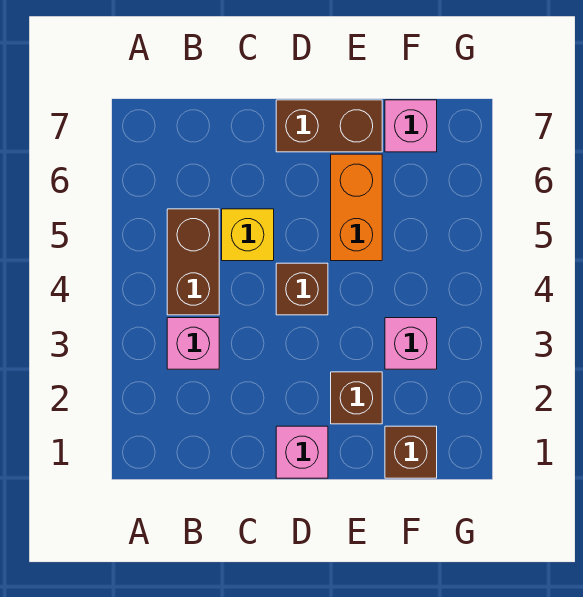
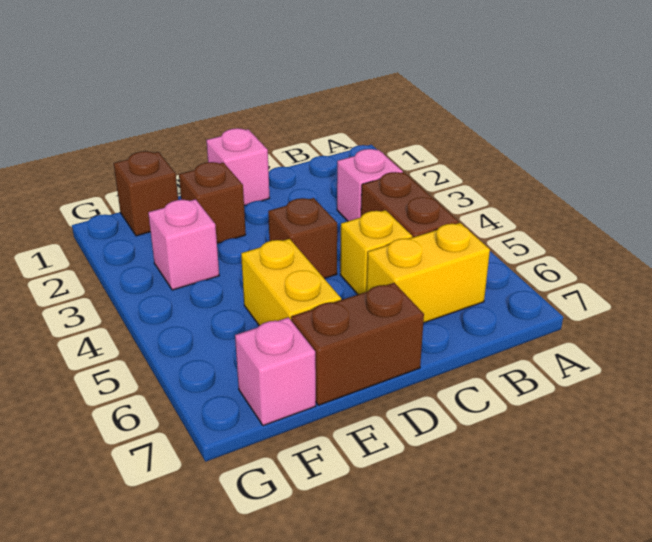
none -> yellow 1x2 brick [367,223,490,323]
orange 1x2 brick [331,154,382,261] -> yellow 1x2 brick [241,239,341,326]

